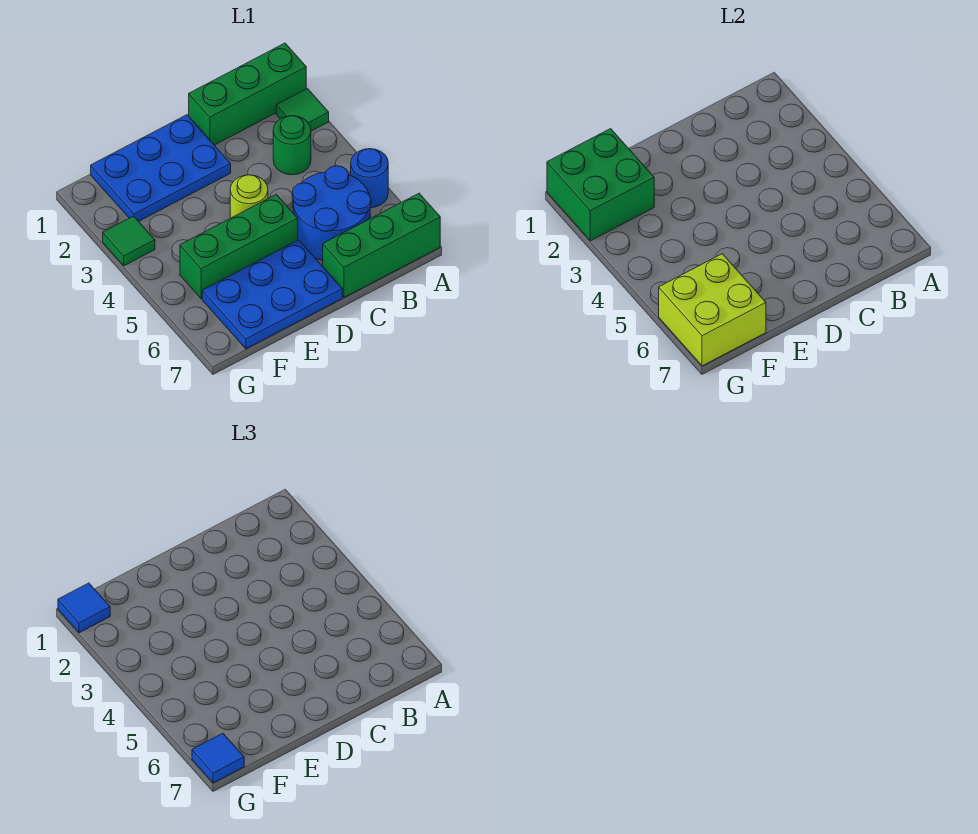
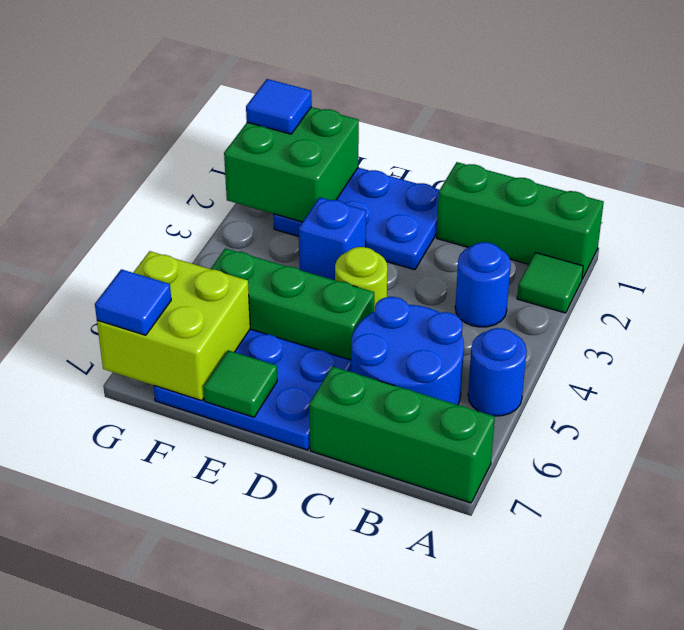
green 1x1 round brick [273,116,311,175] -> blue 1x1 round brick [455,242,511,327]
none -> blue 1x1 brick [299,197,366,280]
green 1x1 tile [103,216,155,266] -> green 1x1 tile moved to [204,350,277,417]

